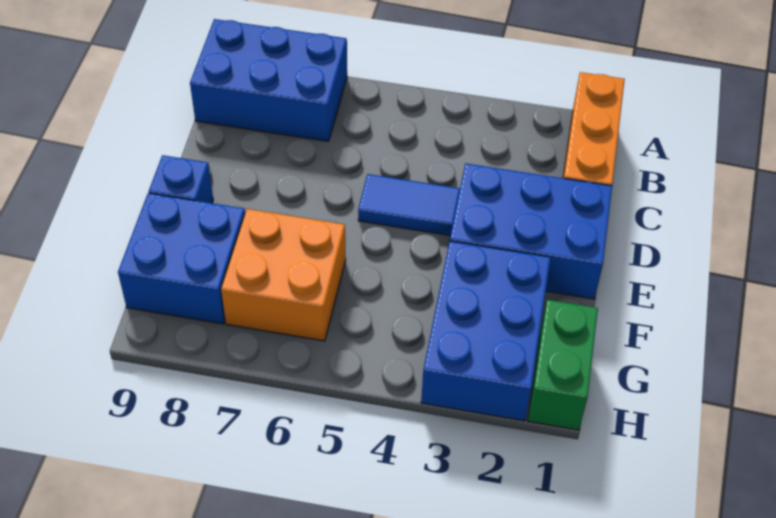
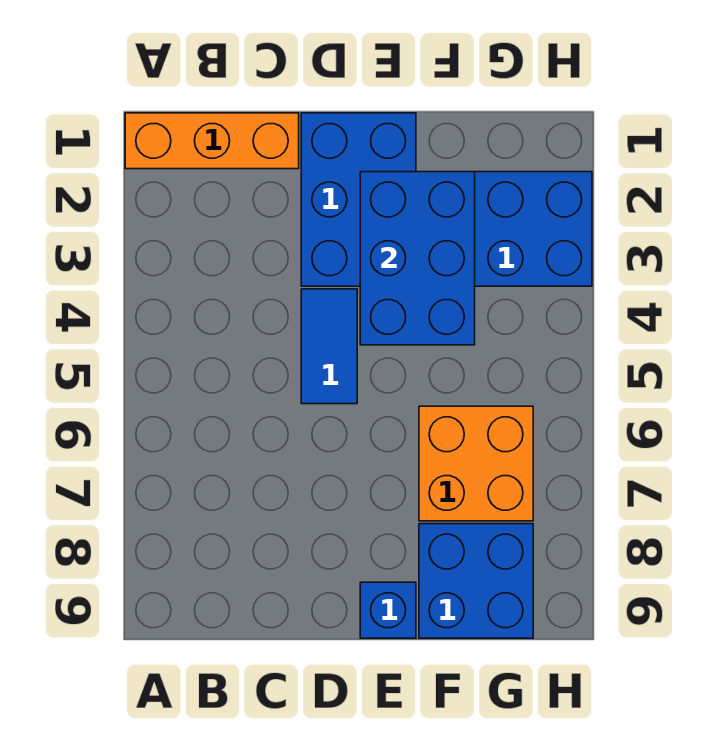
blue 2x3 brick [190,19,347,141] -> blue 2x3 brick moved to [360,172,475,345]
green 1x2 brick [528,300,598,430] -> none

